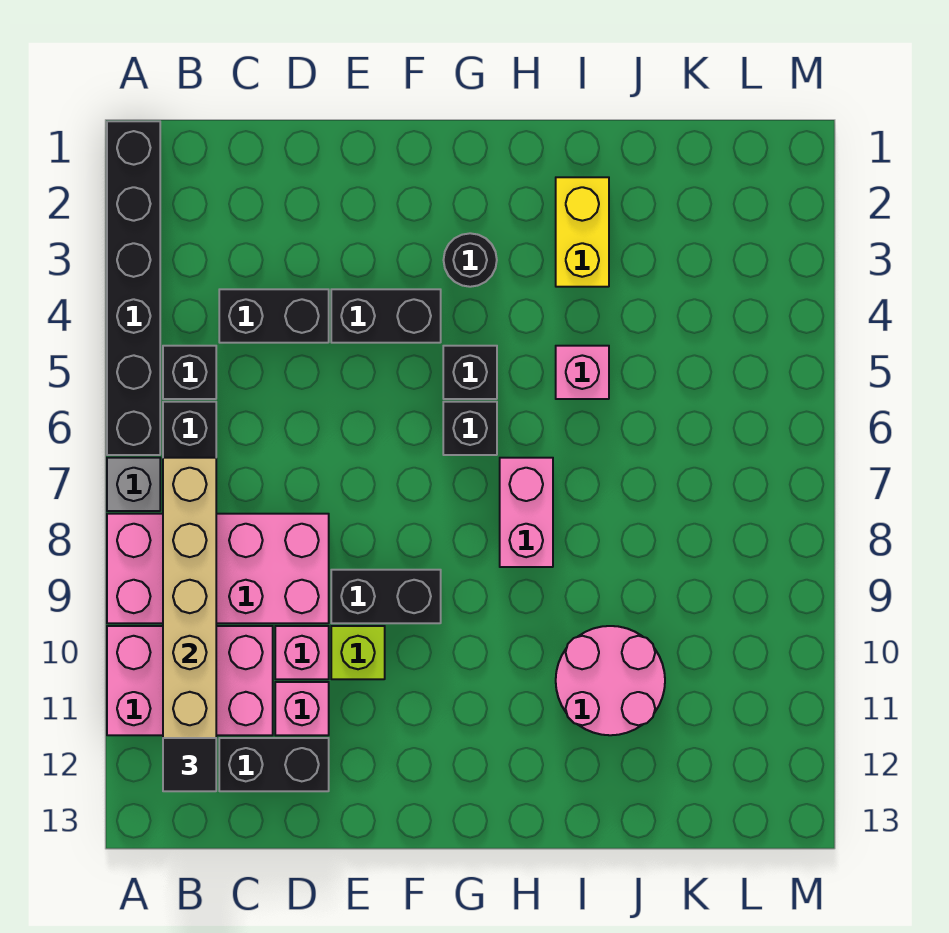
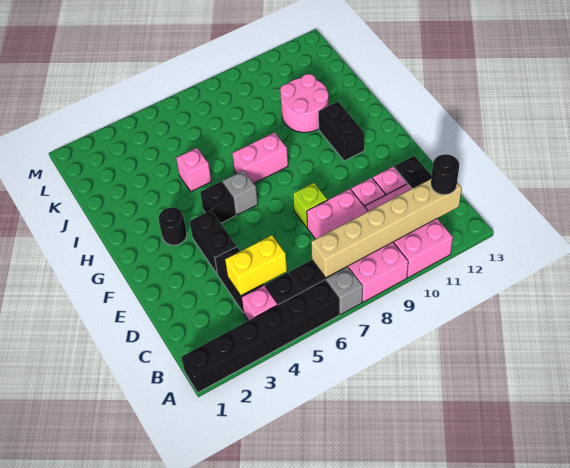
none -> pink 1x1 brick [241,285,277,321]
black 1x1 tile [163,738,216,791] -> black 1x1 round brick [431,154,459,195]
black 1x2 brick [331,570,441,623] -> black 1x2 brick moved to [318,102,364,161]
lime 1x1 brick [331,626,385,679] -> lime 1x1 brick moved to [293,183,327,227]
black 1x1 brick [443,402,497,455] -> grey 1x1 brick [223,170,258,215]
yellow 1x2 brick [556,177,609,287] -> yellow 1x2 brick moved to [225,235,287,295]

